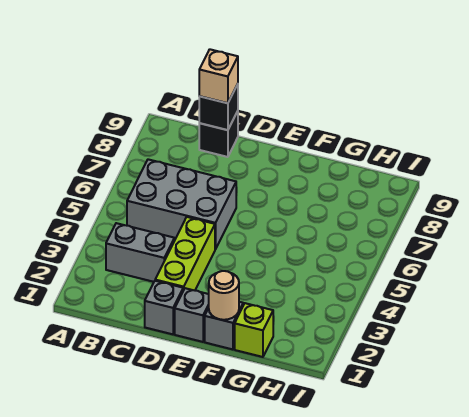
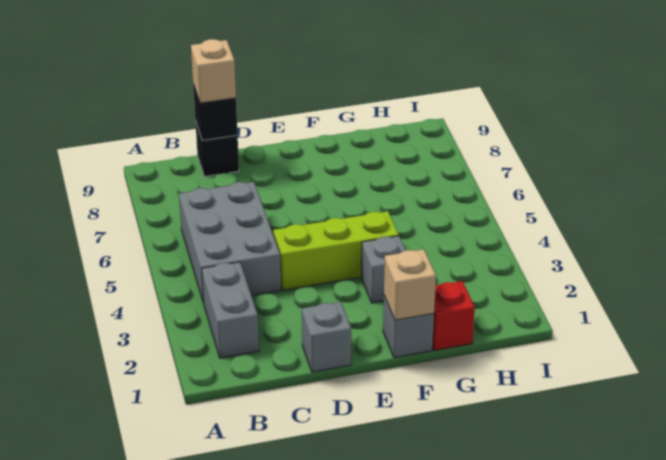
grey 1x2 brick [106,223,174,282] -> grey 1x2 brick turned to [202,262,259,358]
grey 2x3 brick [127,159,236,249] -> grey 2x3 brick turned to [179,182,281,303]
lime 1x3 brick [155,217,215,290] -> lime 1x3 brick turned to [273,211,399,290]
grey 1x1 brick [175,288,209,342] -> grey 1x1 brick moved to [361,236,406,303]
tan 1x1 round brick [209,271,239,320] -> tan 1x1 brick [384,249,436,320]
lime 1x1 brick [235,303,273,357] -> red 1x1 brick [432,281,475,350]

